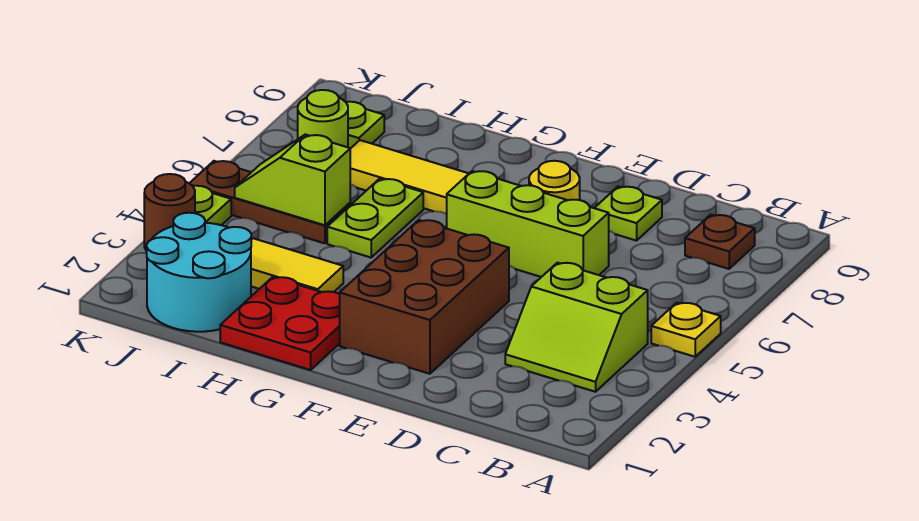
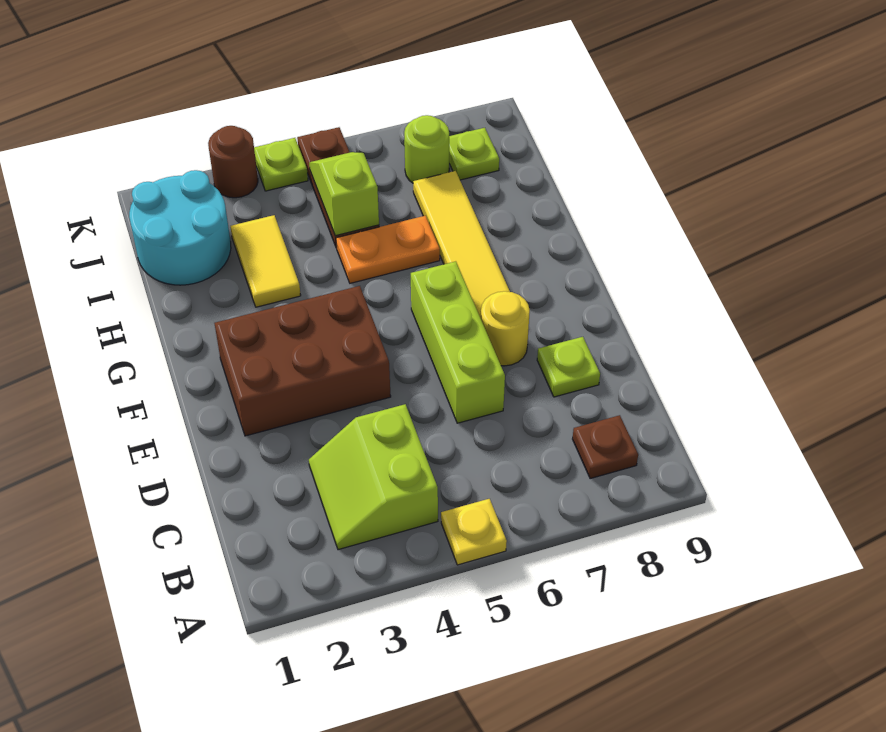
red 2x2 plate [220,277,340,370] -> none
lime 1x2 plate [327,179,423,257] -> orange 1x2 plate [336,216,440,283]

